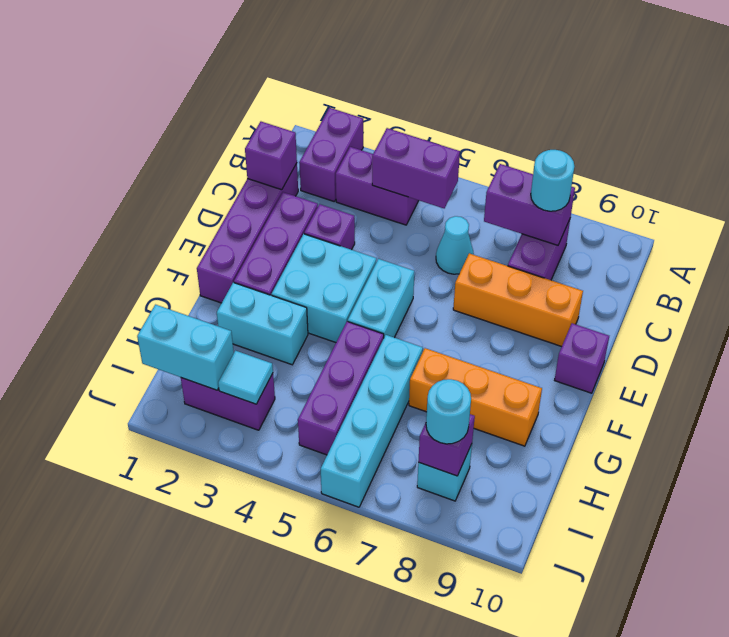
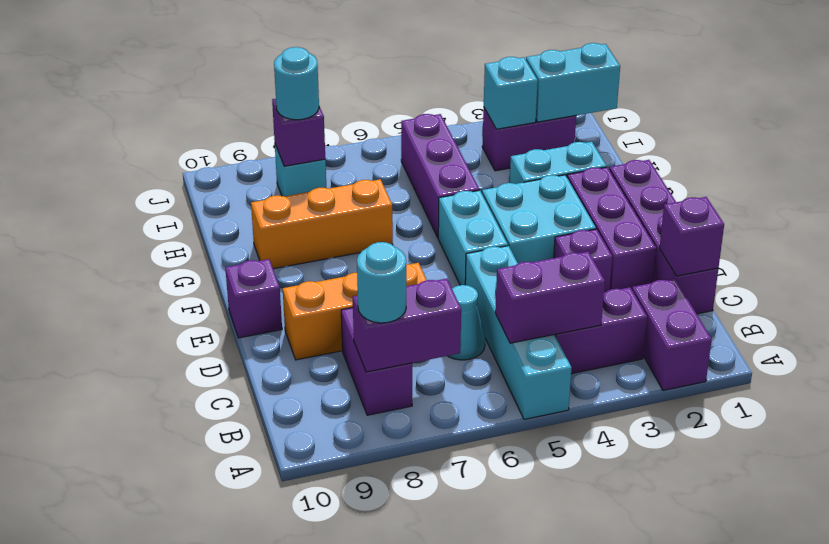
cyan 1x4 brick [321,335,423,507] -> cyan 1x4 brick moved to [465,246,572,419]
cyan 1x1 tile [218,351,273,404] -> cyan 1x1 brick [484,57,538,129]

